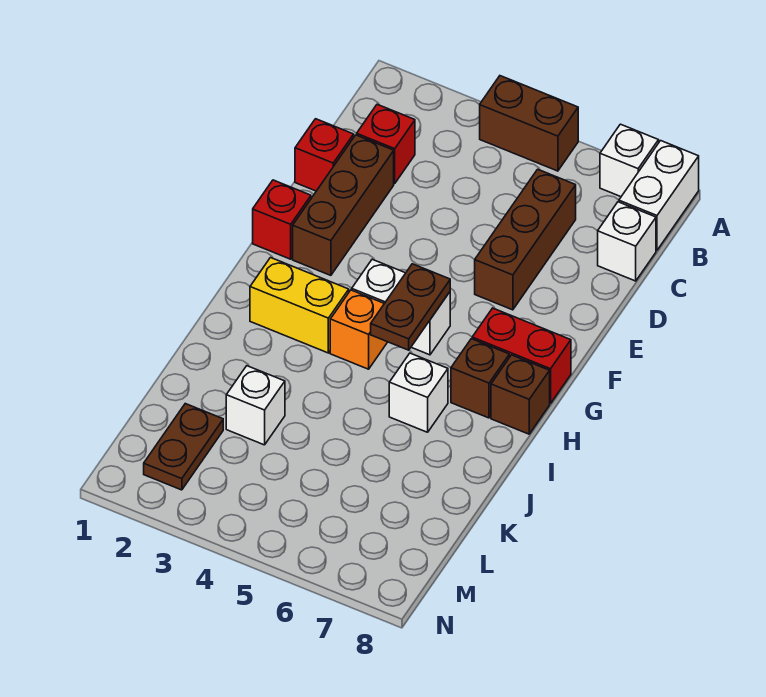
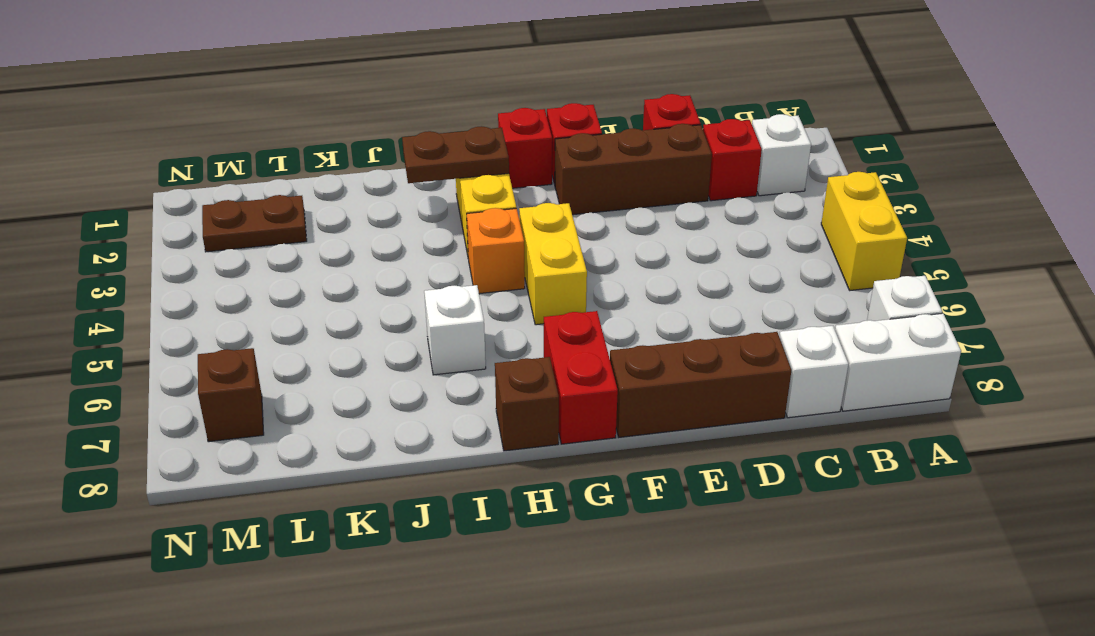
brown 1x2 brick [480,76,578,171] -> yellow 1x2 brick [821,172,907,290]
brown 1x3 brick [475,169,576,310] -> brown 1x3 brick moved to [610,332,791,437]
none -> red 1x1 brick [498,108,552,188]
white 1x2 brick [352,259,450,355] -> yellow 1x2 brick [519,203,587,325]
brown 1x2 plate [371,264,450,350] -> brown 1x2 plate moved to [402,126,509,183]
brown 1x1 brick [451,339,509,418] -> brown 1x1 brick moved to [198,348,264,442]
white 1x1 brick [226,366,285,445] -> white 1x1 brick moved to [752,114,811,196]

